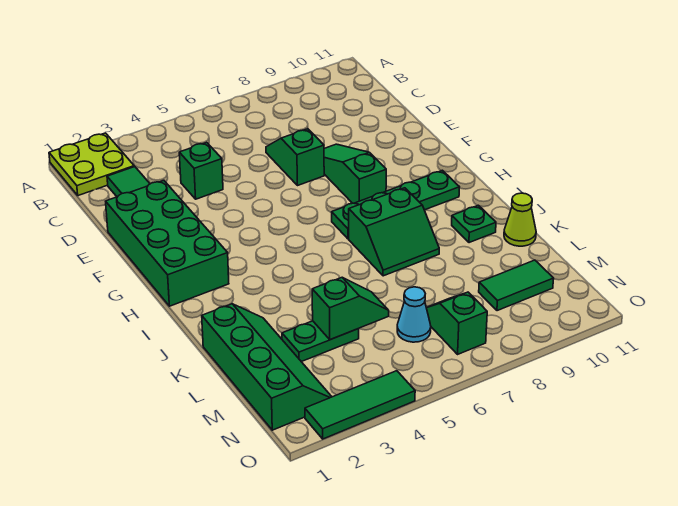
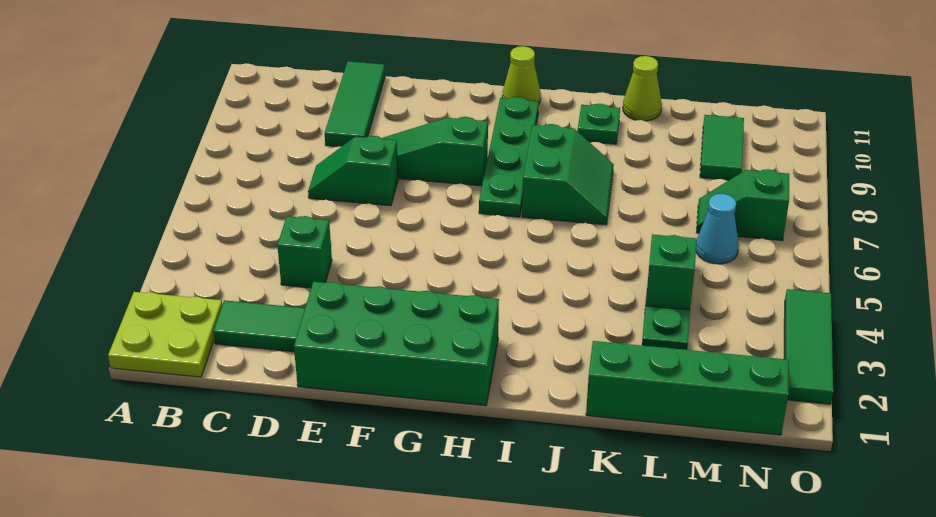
none -> green 1x3 tile [325,61,385,147]
none -> lime 1x1 cone [502,46,541,103]

